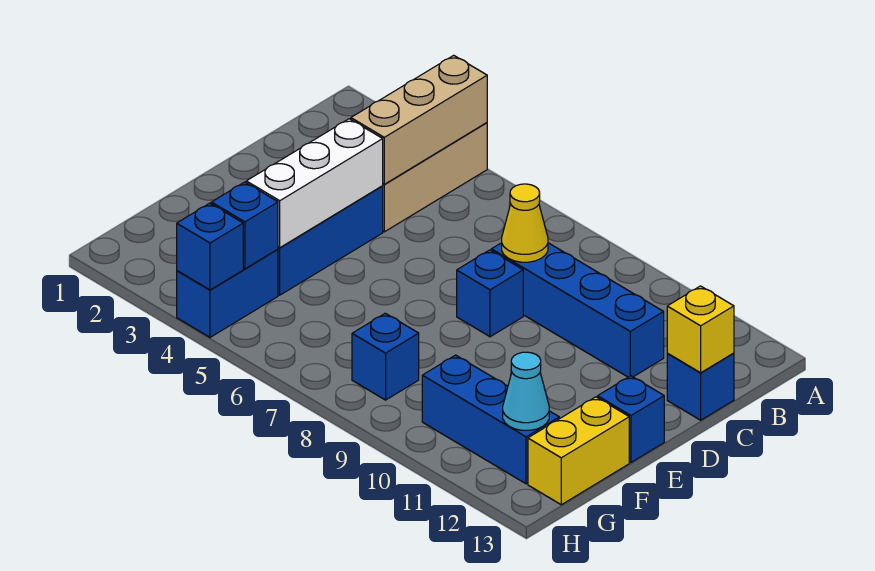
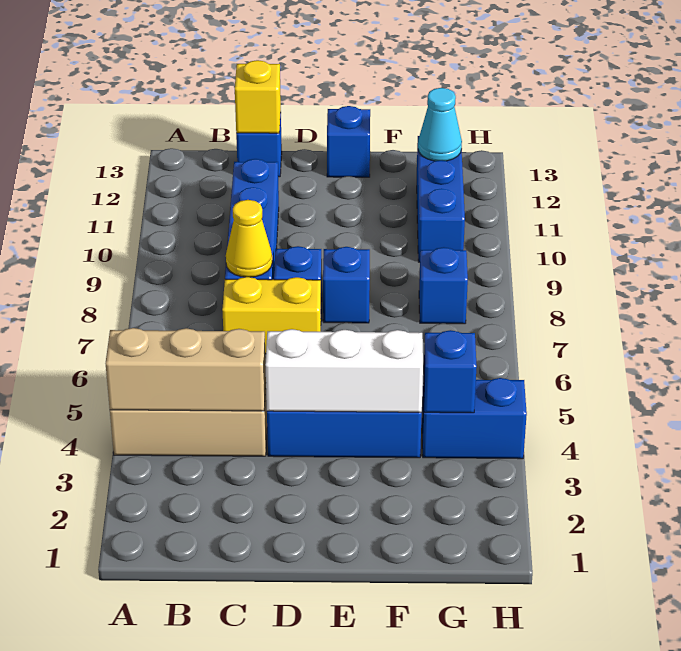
yellow 1x2 brick [528,397,629,505] -> yellow 1x2 brick moved to [222,277,321,354]
blue 1x1 brick [177,203,243,290] -> blue 1x1 brick moved to [323,247,370,323]

